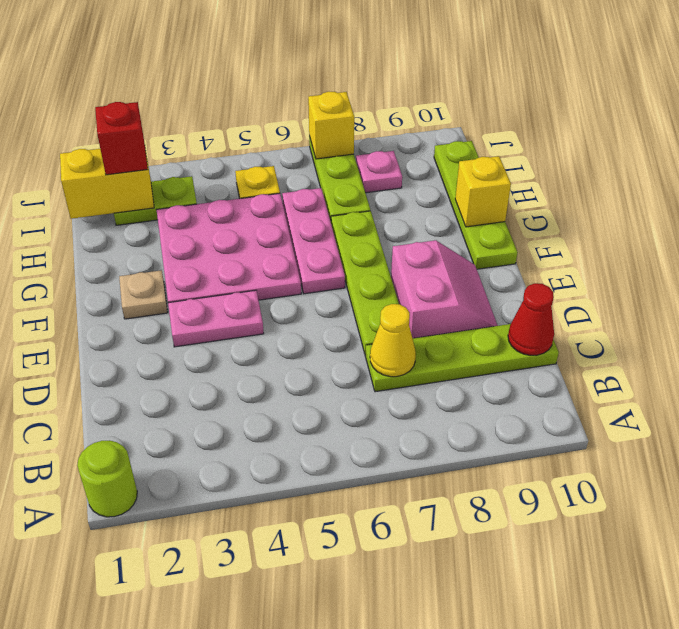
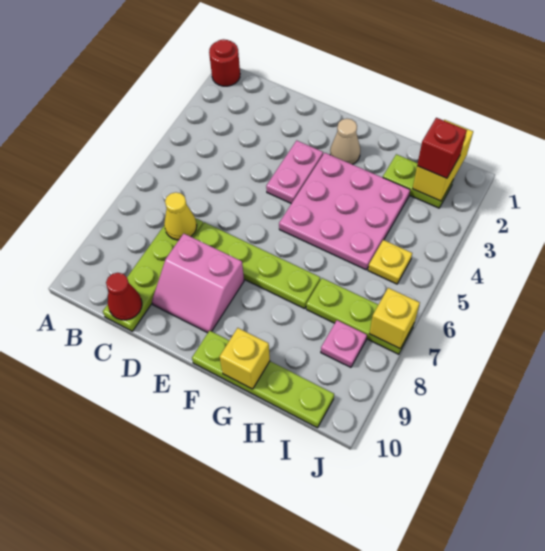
lime 1x1 round brick [77,441,137,517] -> red 1x1 round brick [209,39,240,86]
tan 1x1 plate [119,270,168,319] -> tan 1x1 cone [330,119,360,164]
pink 1x3 plate [282,188,345,294] -> none
lime 1x2 plate [114,176,197,225] -> lime 1x2 plate turned to [383,154,453,208]

